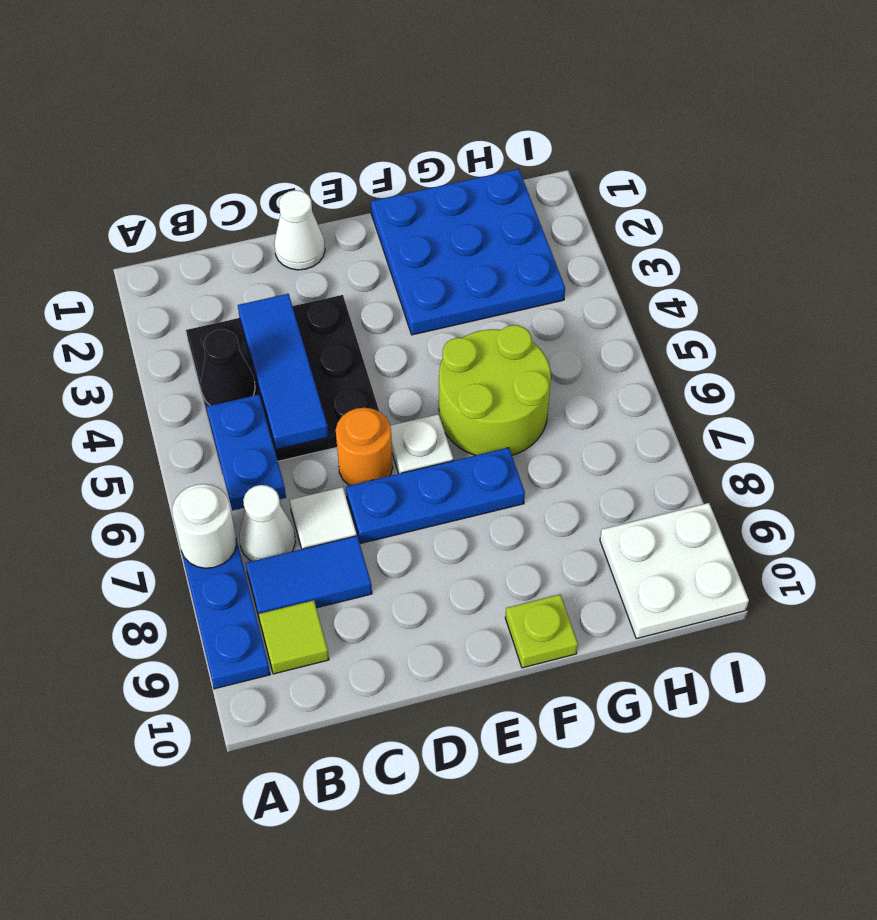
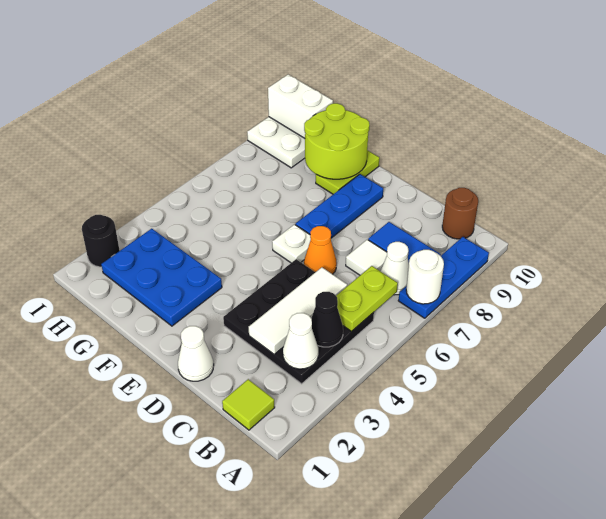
none -> white 1x1 cone [283,313,318,369]
blue 1x2 plate [206,395,286,511] -> lime 1x2 plate [336,266,398,332]
lime 1x1 tile [259,600,329,674] -> lime 1x1 tile moved to [222,379,275,430]
none -> brown 1x1 round brick [442,188,478,239]
blue 1x3 tile [238,294,329,449] -> white 1x3 tile [249,267,347,354]
orange 1x1 round brick [336,408,393,485] -> orange 1x1 cone [304,226,337,274]
blue 1x3 plate [346,448,525,544] -> blue 1x3 plate turned to [295,174,383,238]
blue 3x3 plate [371,169,565,335] -> blue 2x3 plate [101,229,222,326]
lime 2x2 round brick [439,325,551,455] -> lime 2x2 round brick moved to [304,103,370,179]
lime 1x1 plate [505,595,578,668] -> lime 1x2 plate [316,150,379,194]
none -> white 1x2 brick [268,75,333,138]
none -> black 1x1 round brick [82,215,120,267]

